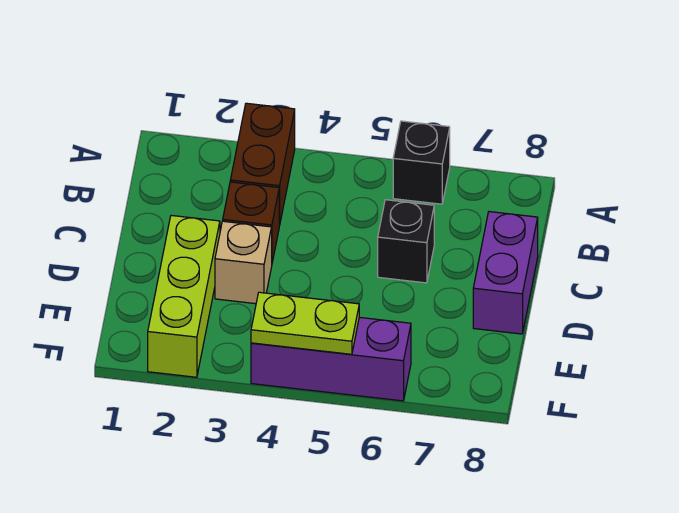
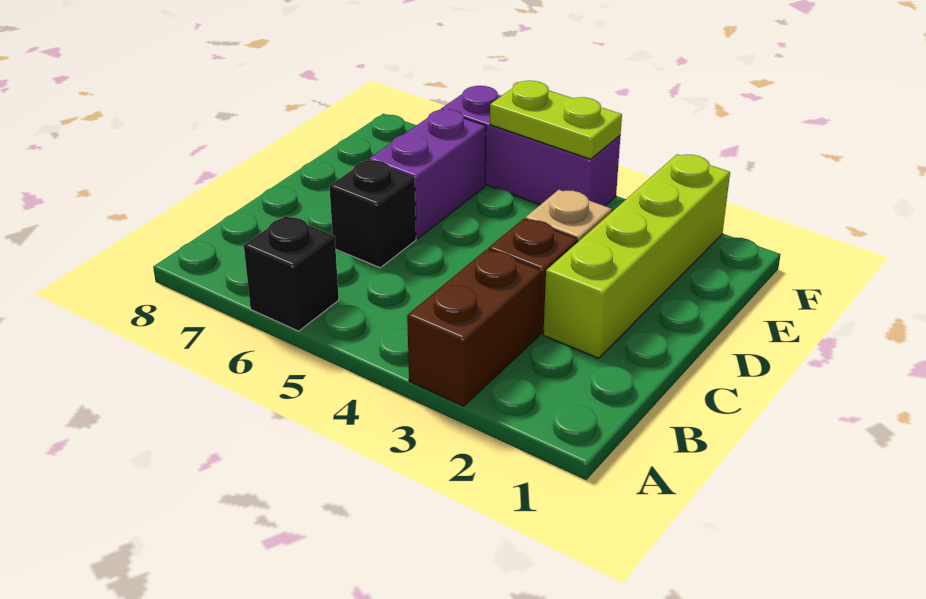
purple 1x2 brick [473,212,538,334] -> purple 1x2 brick moved to [369,109,486,239]
lime 1x3 brick [148,215,220,377] -> lime 1x4 brick [543,154,730,358]

